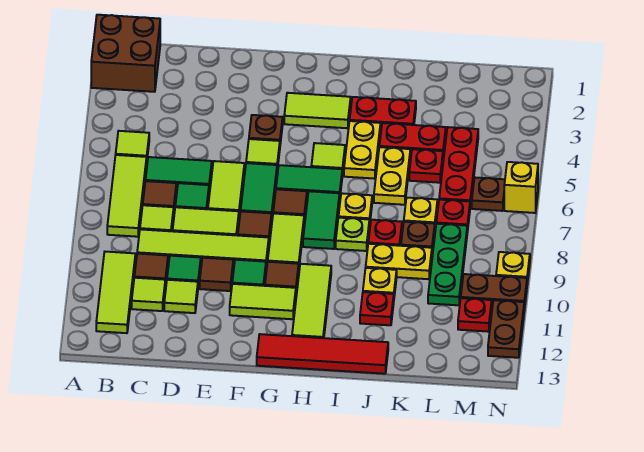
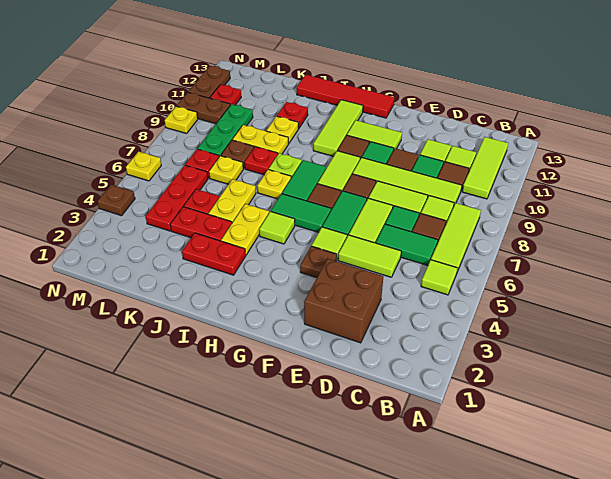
brown 2x2 brick [91,15,160,92] -> brown 2x2 brick moved to [304,259,383,343]
lime 1x2 tile [284,93,351,128] -> lime 1x2 tile moved to [338,235,401,277]
brown 1x1 plate [472,178,505,211] -> brown 1x1 plate moved to [98,185,135,216]
yellow 1x1 brick [504,162,538,213] -> yellow 1x1 plate [126,152,161,181]

